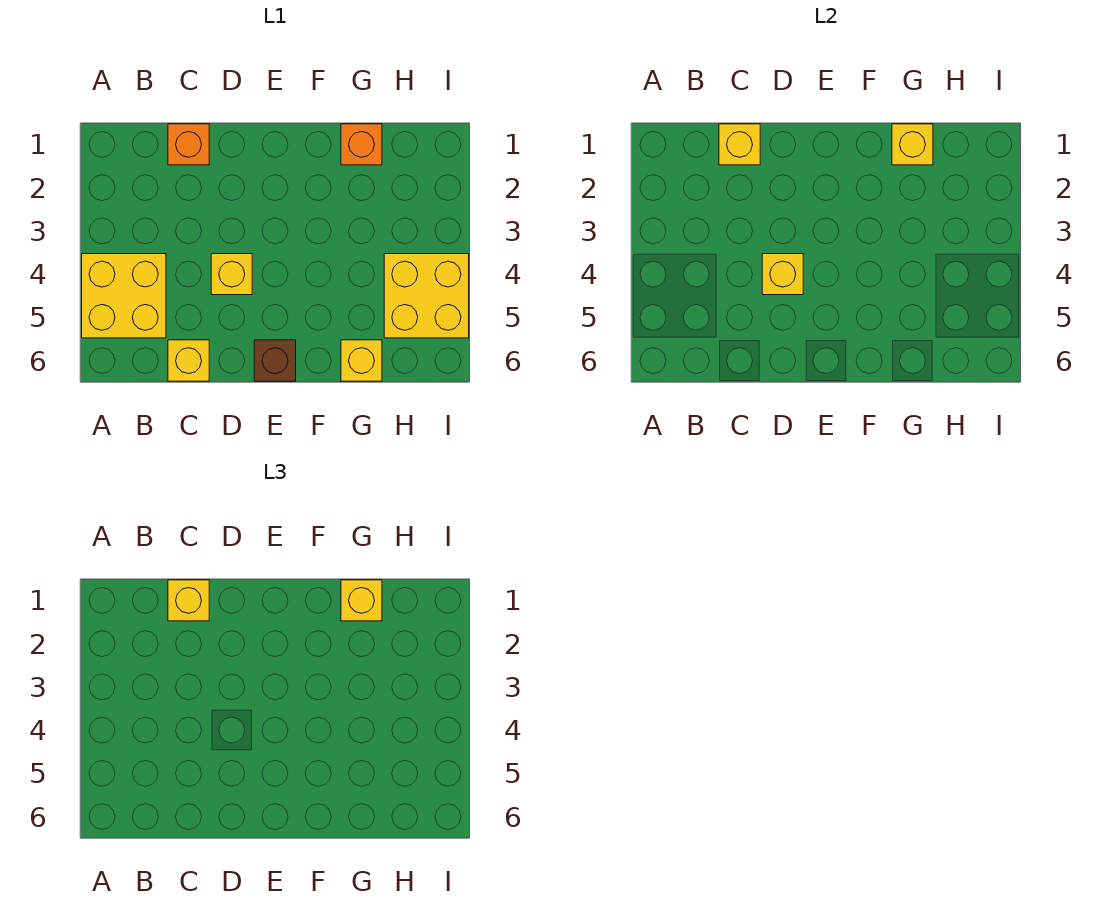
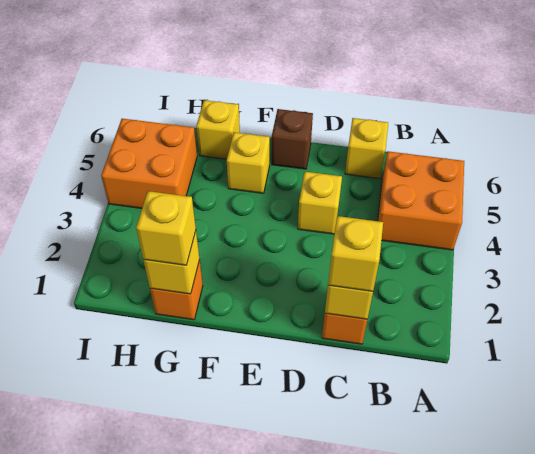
yellow 2x2 brick [82,254,166,338] -> orange 2x2 brick [378,151,464,250]
yellow 1x1 brick [762,254,803,295] -> yellow 1x1 brick moved to [227,132,270,193]
yellow 2x2 brick [384,254,469,338] -> orange 2x2 brick [101,119,197,208]

